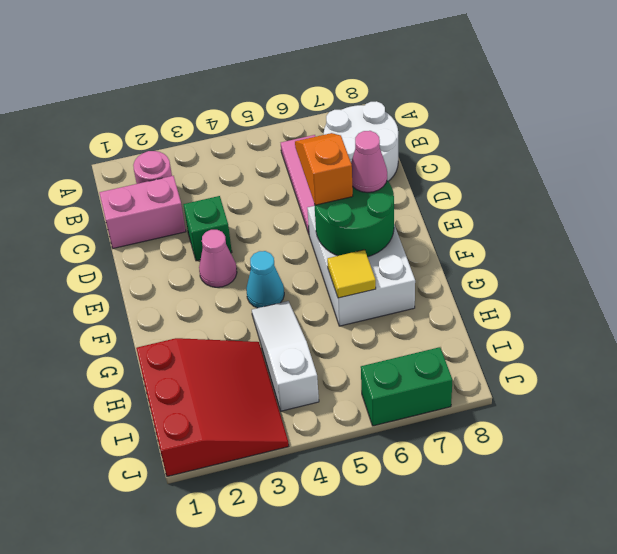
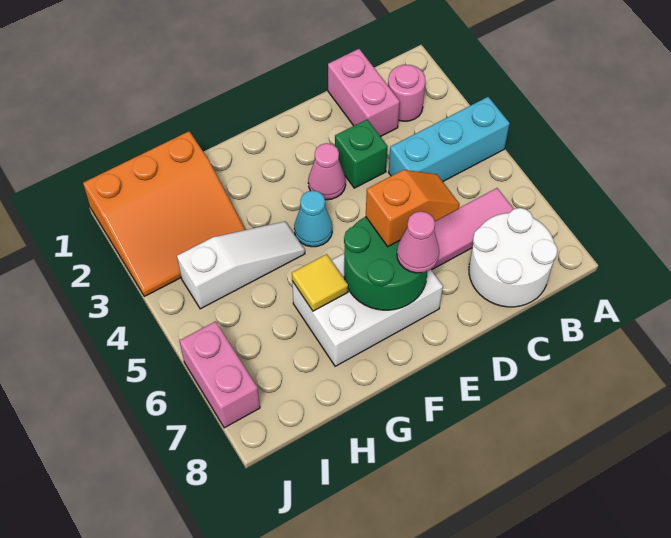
none -> cyan 1x3 brick [388,97,510,181]
red 3x3 slope [136,338,289,476] -> orange 3x3 slope [83,131,245,296]
green 1x2 brick [361,347,452,426] -> pink 1x2 brick [179,321,260,428]

